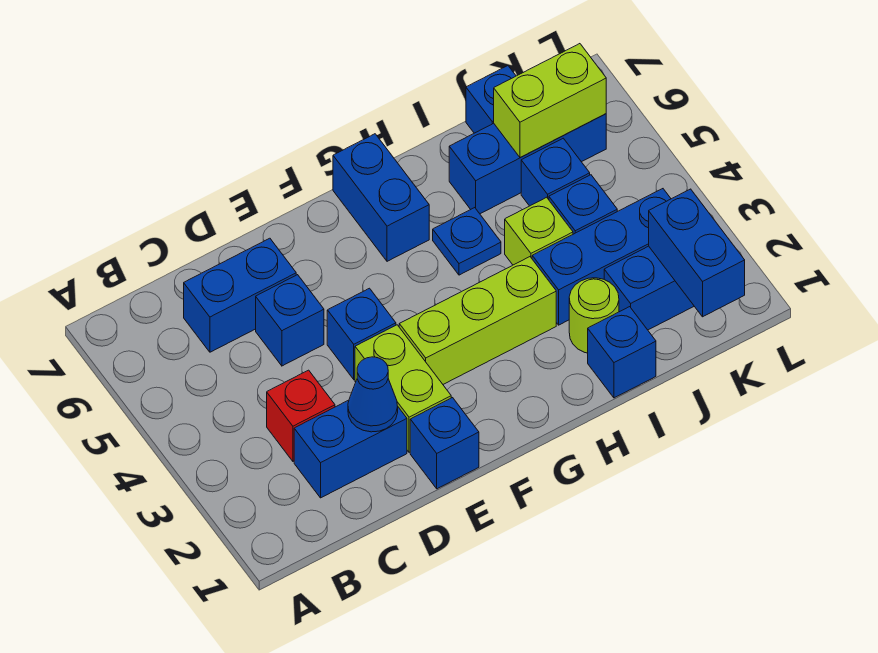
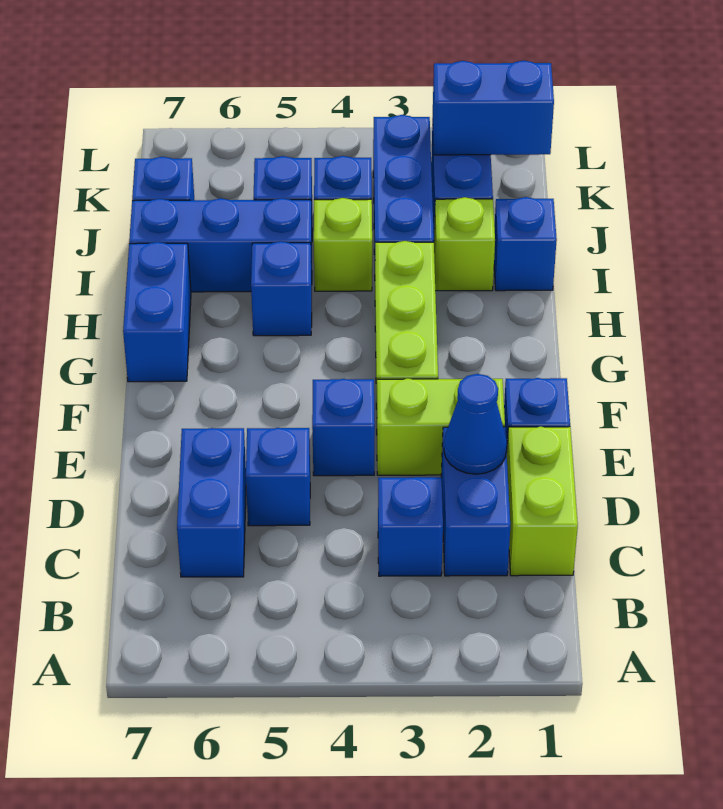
red 1x1 brick [267,370,335,461] -> blue 1x1 brick [378,477,443,576]
blue 1x2 brick [333,134,429,261] -> blue 1x2 brick turned to [123,242,191,382]
blue 1x1 plate [433,208,501,275] -> blue 1x1 brick [251,241,312,336]
lime 1x1 round brick [569,278,619,353] -> lime 1x1 brick [434,197,495,291]
blue 1x3 brick [449,114,606,214] -> blue 1x3 brick turned to [129,198,312,292]
lime 1x2 brick [494,44,606,158] -> lime 1x2 brick moved to [507,427,578,576]

